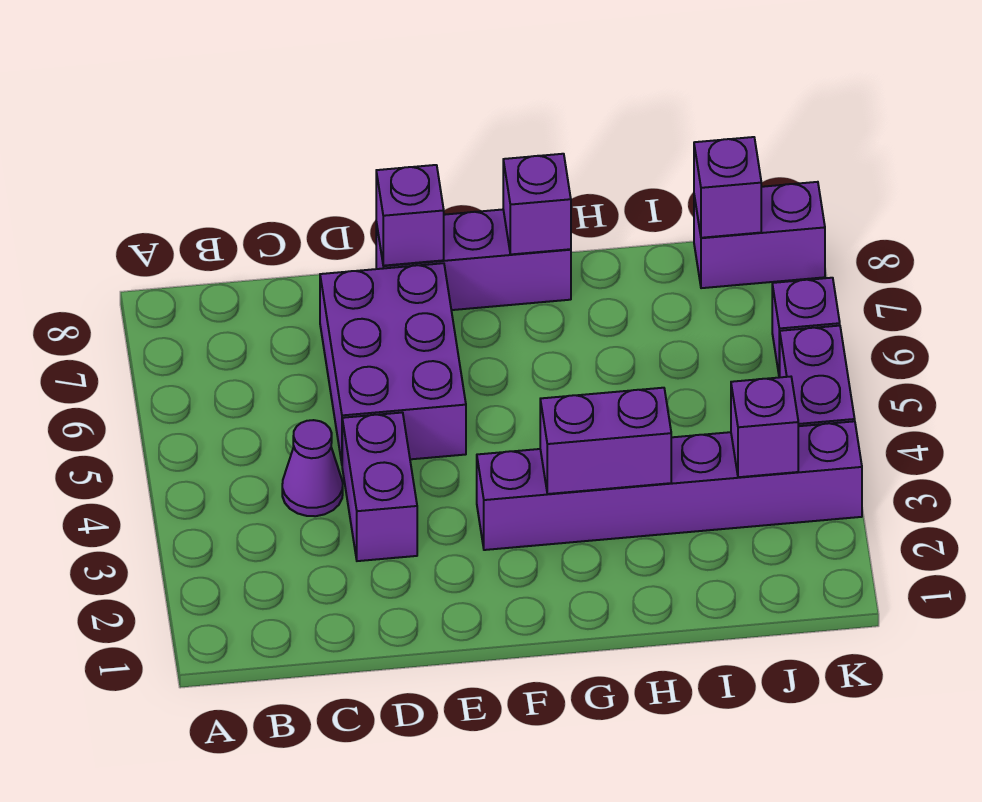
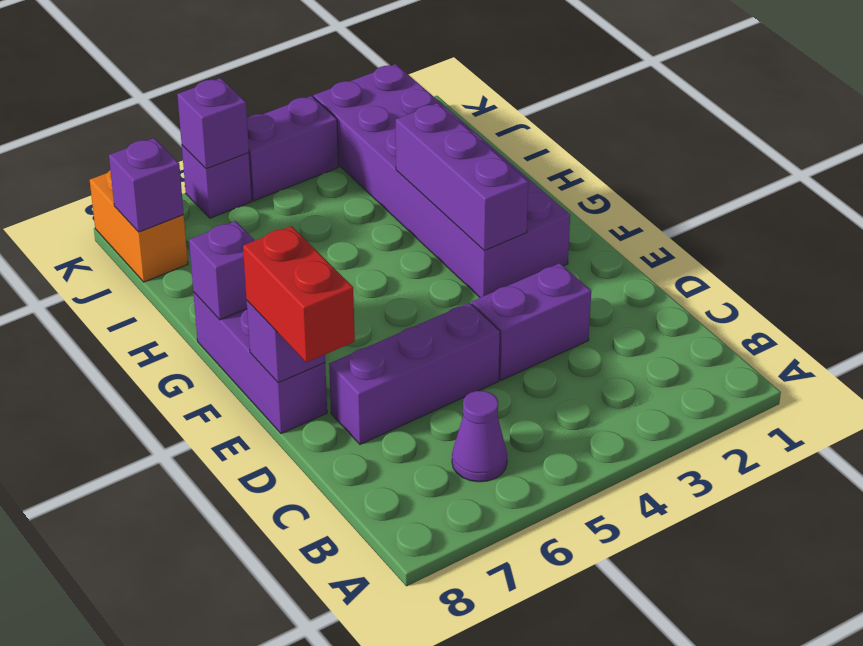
purple 1x1 cone [282,420,343,516] -> purple 1x1 cone moved to [452,391,507,482]
purple 2x3 brick [320,263,466,463] -> purple 1x3 brick [329,303,500,444]
none -> red 1x2 brick [243,226,355,362]
purple 1x6 brick [477,421,862,550] -> purple 2x6 brick [314,64,570,298]
purple 1x2 brick [540,388,671,494] -> purple 1x3 brick [396,103,528,251]
purple 1x1 brick [731,377,798,477] -> purple 1x1 brick moved to [177,78,249,169]
purple 1x2 brick [694,182,825,288] -> orange 1x2 brick [90,171,188,282]

